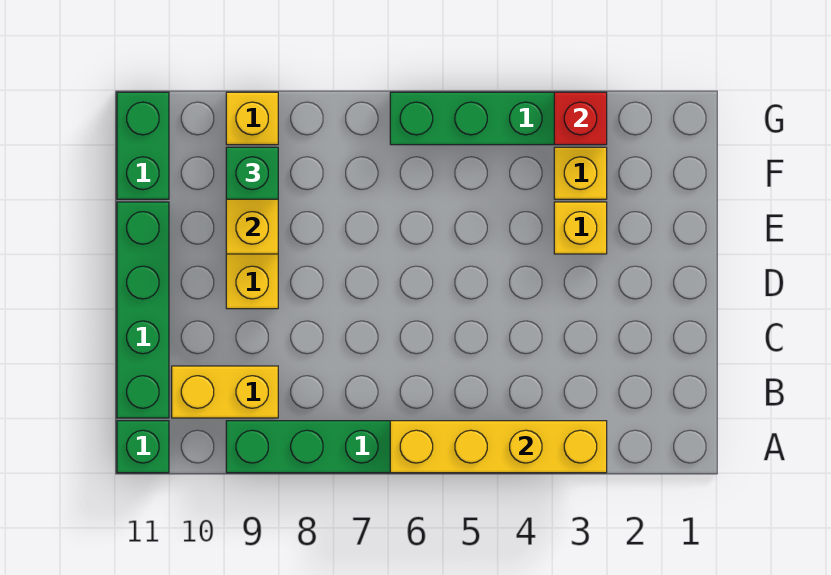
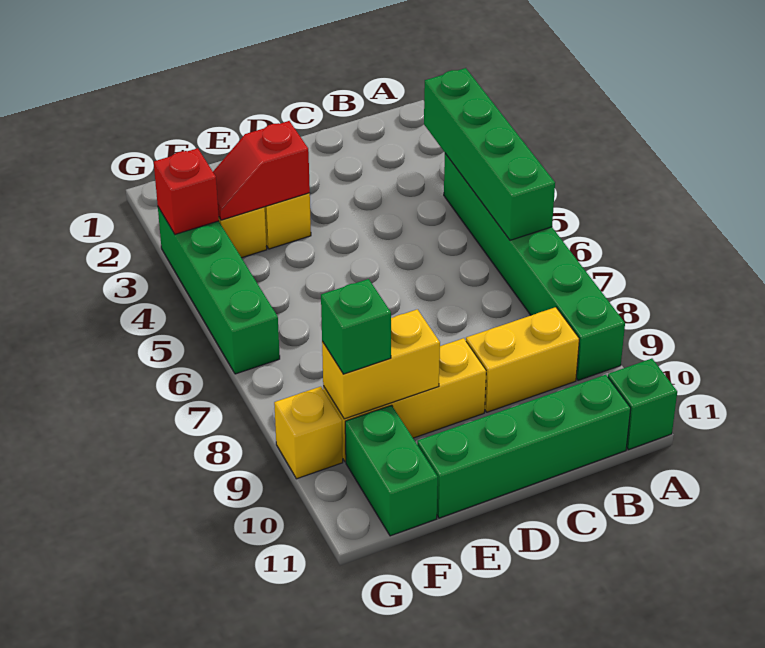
yellow 1x4 brick [390,421,607,473] -> green 1x4 brick [424,68,555,240]
yellow 1x2 brick [172,366,278,418] -> yellow 1x2 brick turned to [466,307,579,412]
none -> red 1x2 slope [213,121,310,220]
green 1x2 brick [117,92,169,199] -> green 1x2 brick turned to [345,405,438,536]

